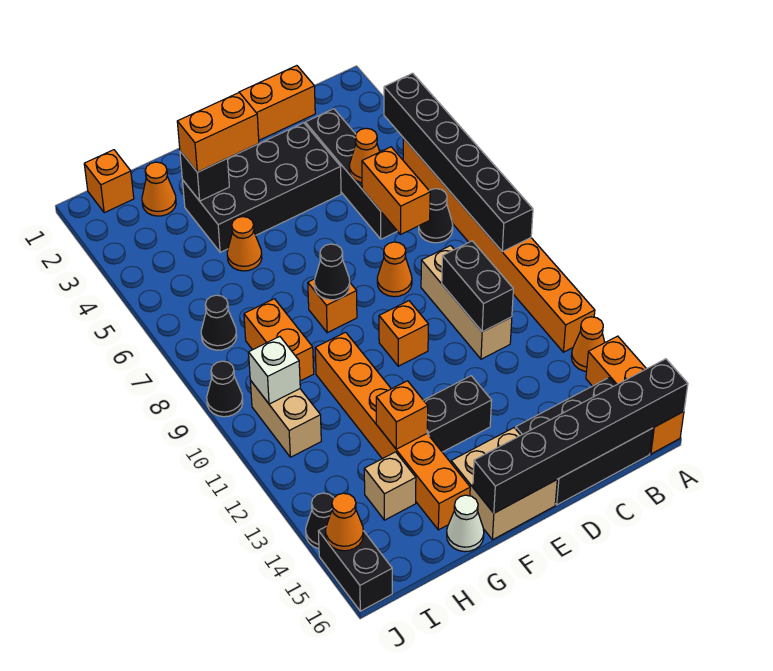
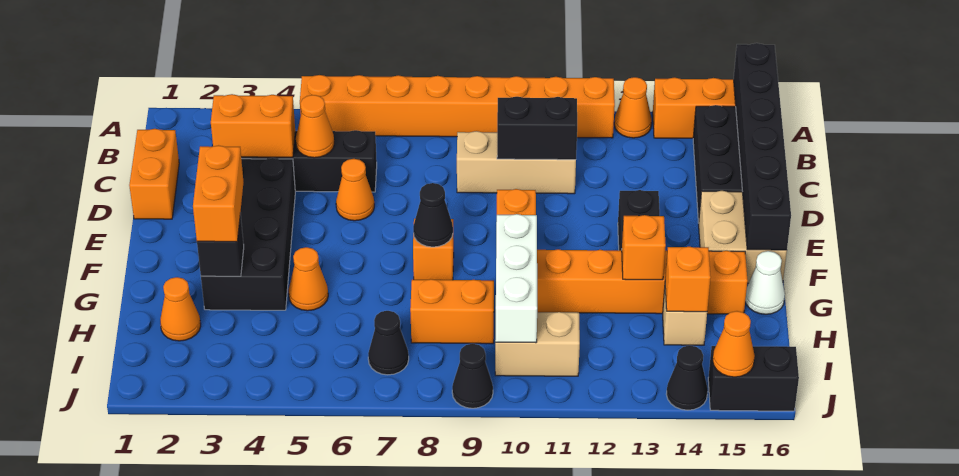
black 1x6 brick [384,73,533,252] -> none
black 1x1 cone [419,189,453,243] -> none
orange 1x2 brick [362,147,430,235] -> orange 1x2 brick moved to [211,94,295,157]
orange 1x1 cone [377,242,412,297] -> orange 1x1 cone moved to [336,159,374,221]
orange 1x1 brick [84,150,134,213] -> orange 1x1 brick moved to [665,247,711,312]
white 1x1 brick [249,337,300,404] -> white 1x3 brick [495,214,537,343]

